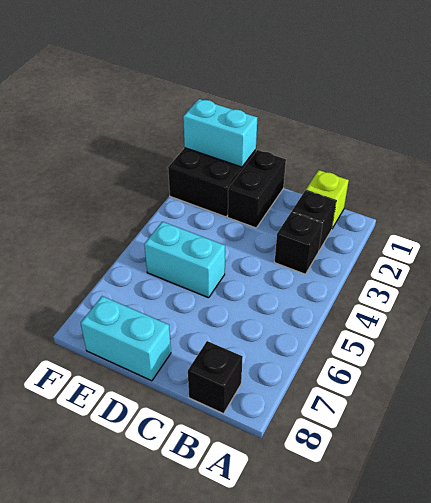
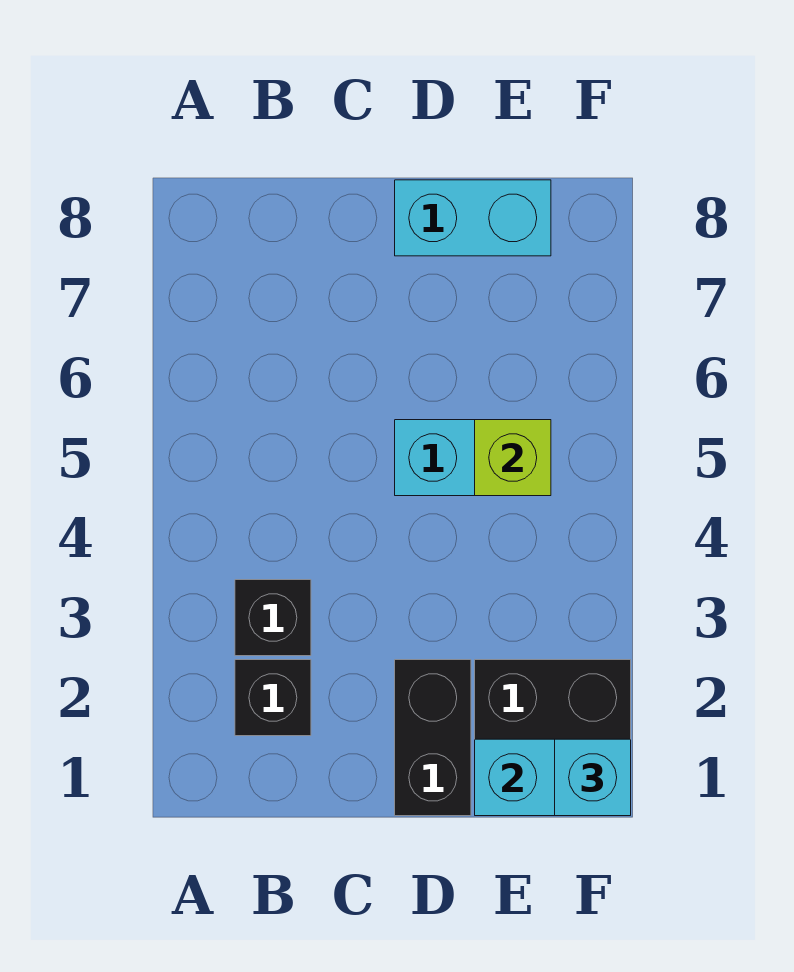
lime 1x1 brick [306,170,349,228] -> lime 1x1 brick moved to [475,420,551,496]
black 1x1 brick [188,341,243,414] -> none
none -> cyan 1x1 brick [555,739,631,816]

